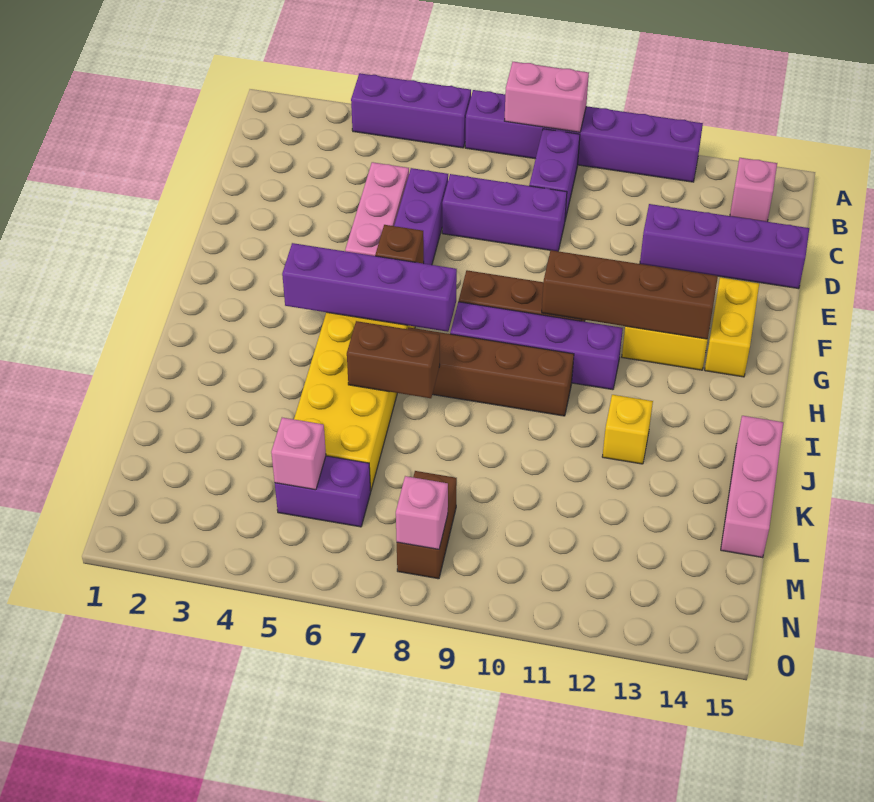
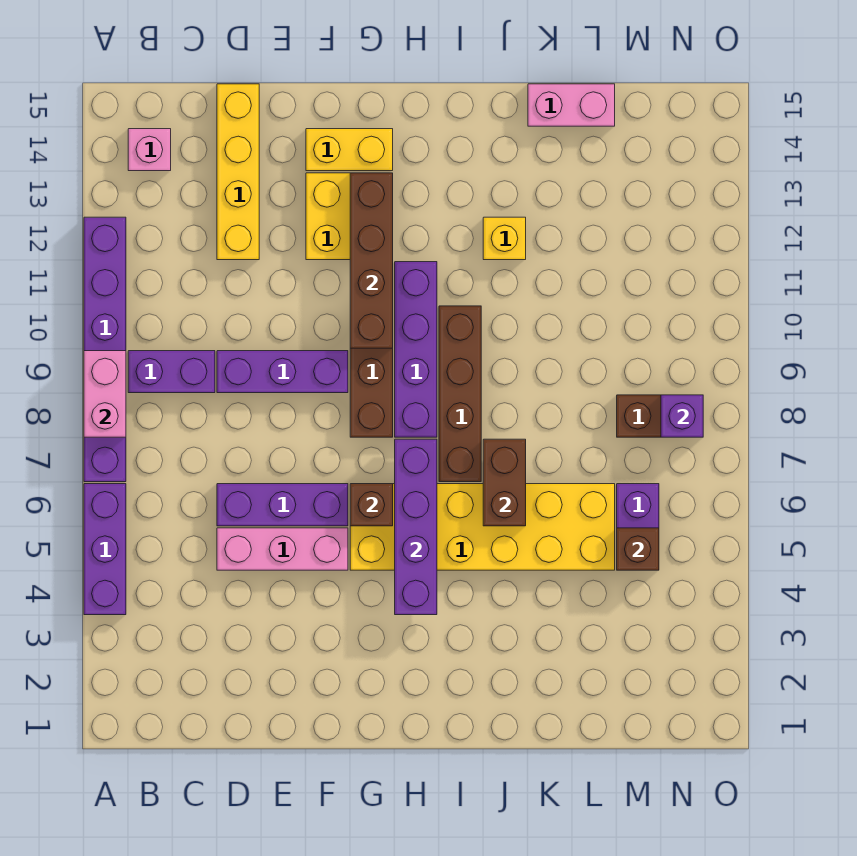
purple 1x3 brick [442,174,567,251] -> purple 1x3 brick turned to [217,351,348,393]
purple 1x4 brick [640,204,809,289] -> yellow 1x4 brick [217,84,259,260]
pink 1x3 brick [721,416,783,558] -> pink 1x2 brick [528,84,615,126]
pink 1x1 brick [271,418,326,490] -> brown 1x1 brick [617,528,659,570]
pink 1x1 brick [396,476,448,549] -> purple 1x1 brick [661,395,703,437]

